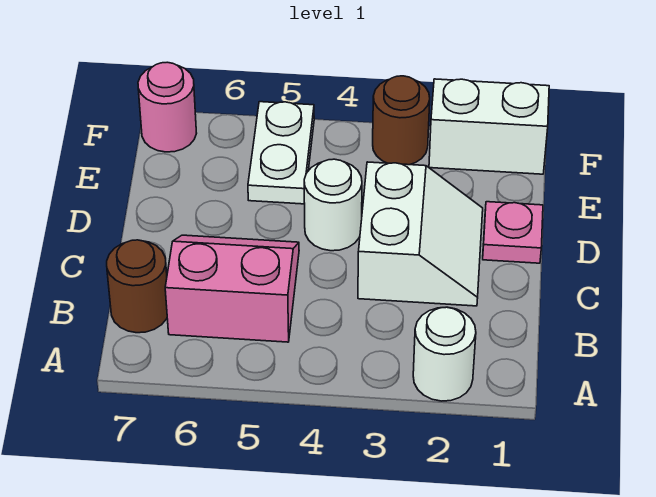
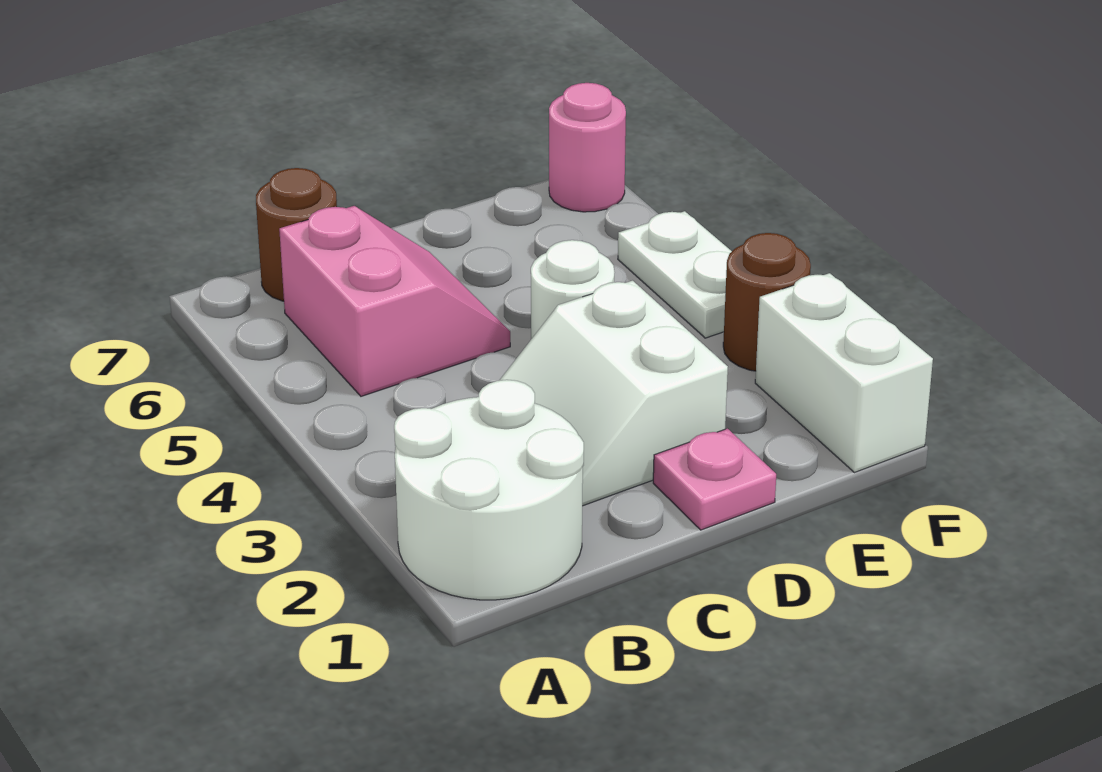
white 1x1 round brick [413,307,476,401] -> white 2x2 round brick [394,380,584,600]
white 2x2 slope [358,162,483,306] -> white 2x2 slope turned to [500,281,728,506]
white 1x2 plate [248,102,314,204] -> white 1x2 plate turned to [618,211,732,338]

